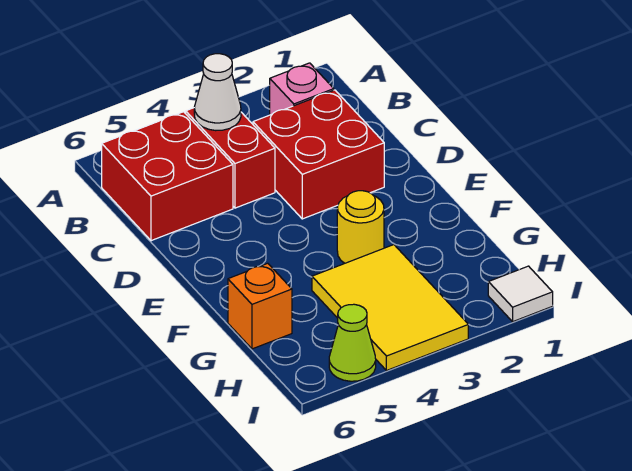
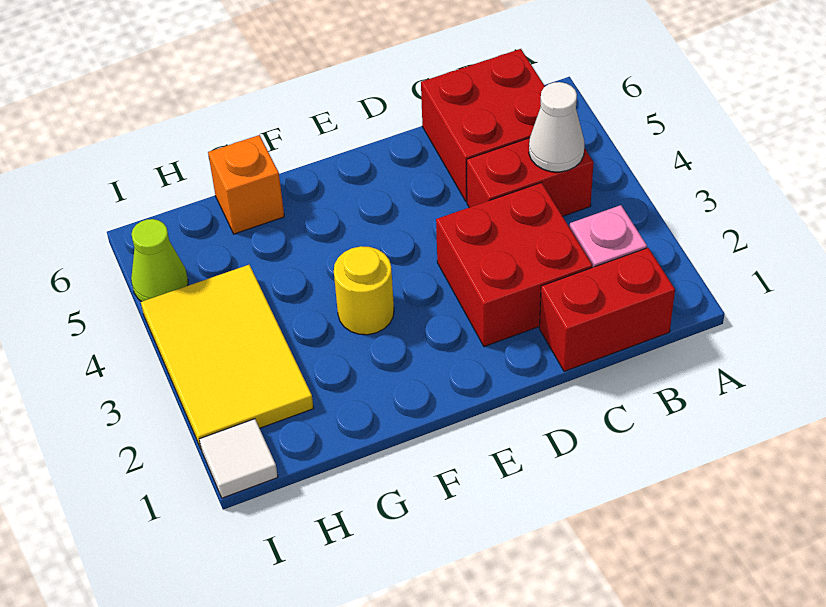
none -> red 1x2 brick [539,248,675,371]
yellow 2x3 tile [312,245,468,371] -> yellow 2x3 tile turned to [141,265,314,448]

